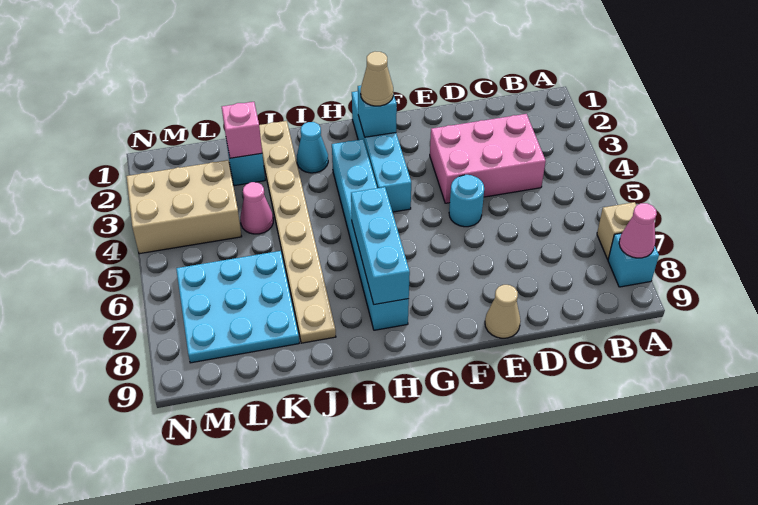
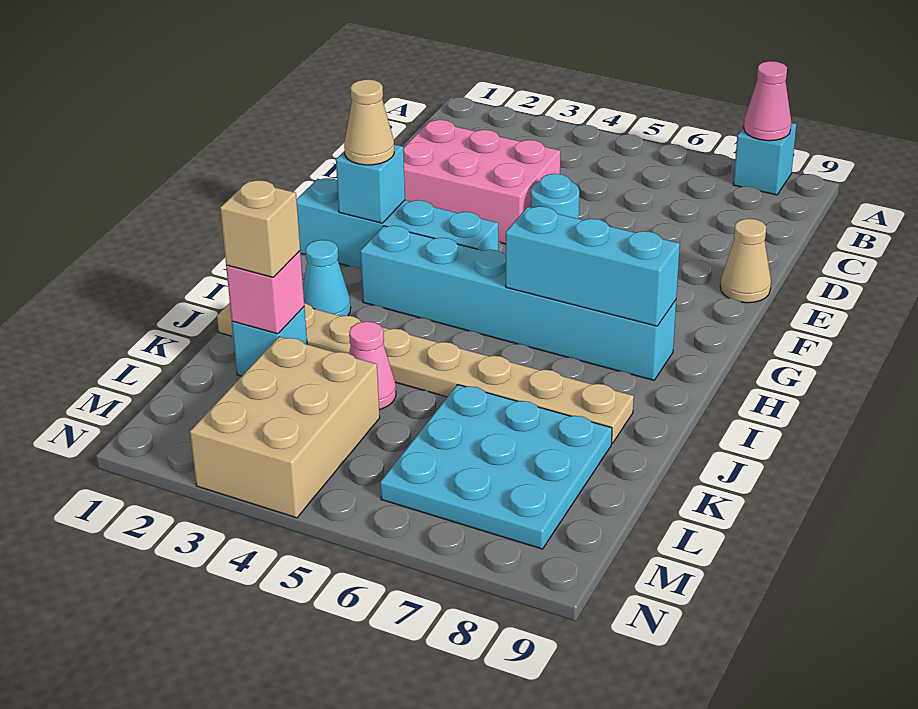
tan 1x1 brick [597,202,636,259] -> tan 1x1 brick moved to [220,180,300,277]
pink 2x3 brick [430,114,546,203] -> pink 2x3 brick turned to [403,120,560,244]

